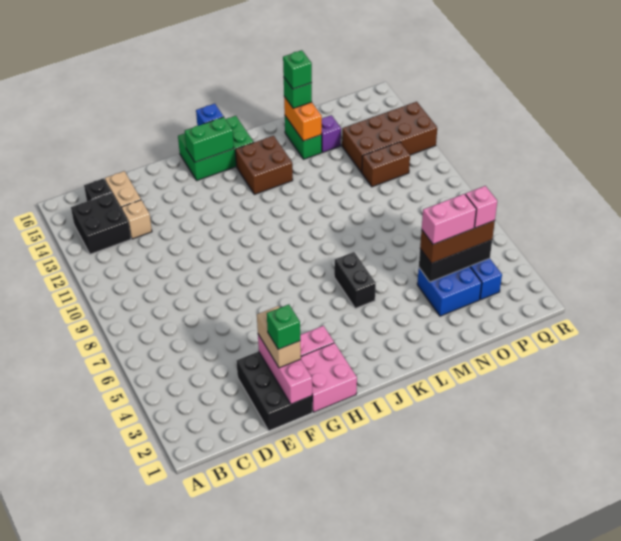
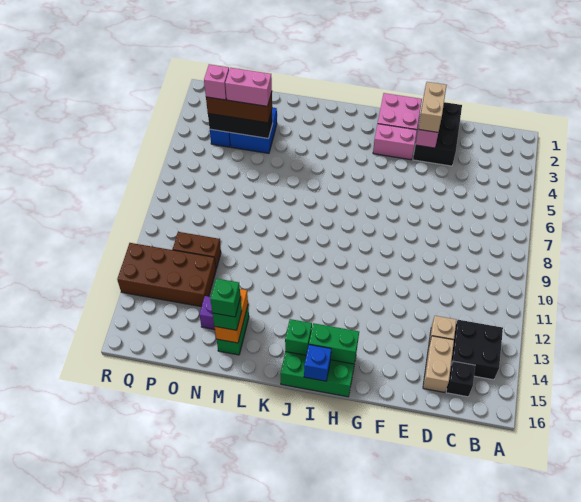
green 1x1 brick [267,304,300,349] -> green 1x1 brick moved to [285,319,312,355]
brown 2x2 brick [235,136,293,194] -> none
black 1x2 brick [334,252,376,308] -> none

